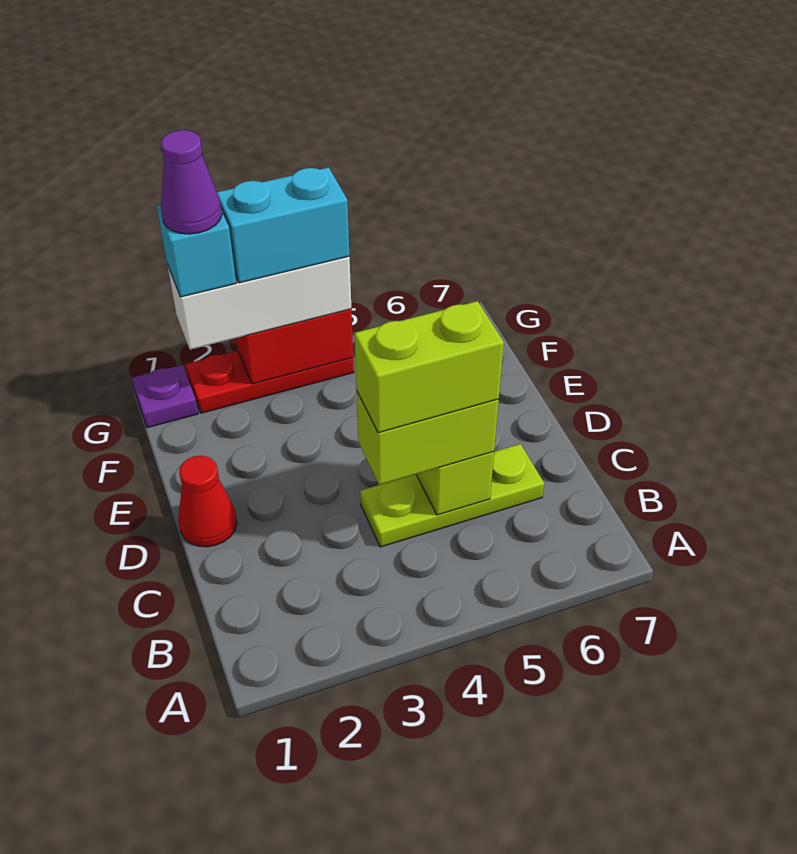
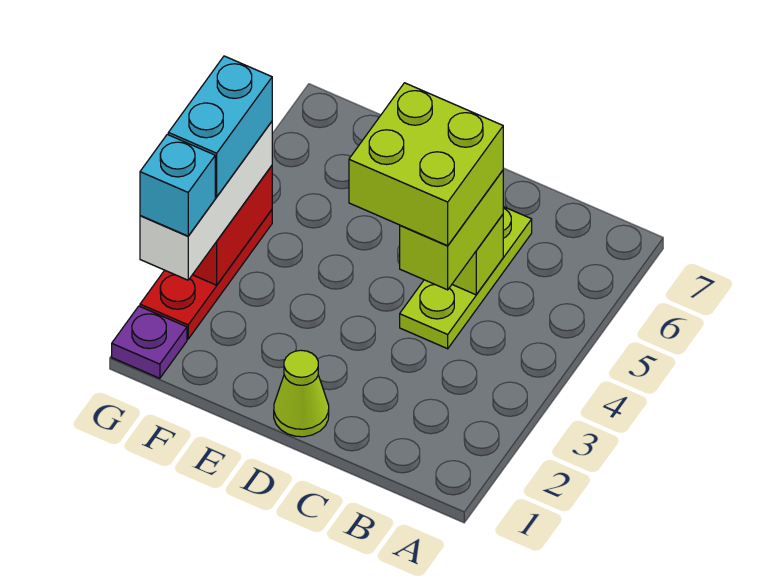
lime 1x2 brick [354,301,504,433] -> lime 2x2 brick [349,83,503,246]
red 1x1 cone [178,456,237,547] -> lime 1x1 cone [274,350,329,437]
purple 1x1 cone [161,130,222,234] -> none

